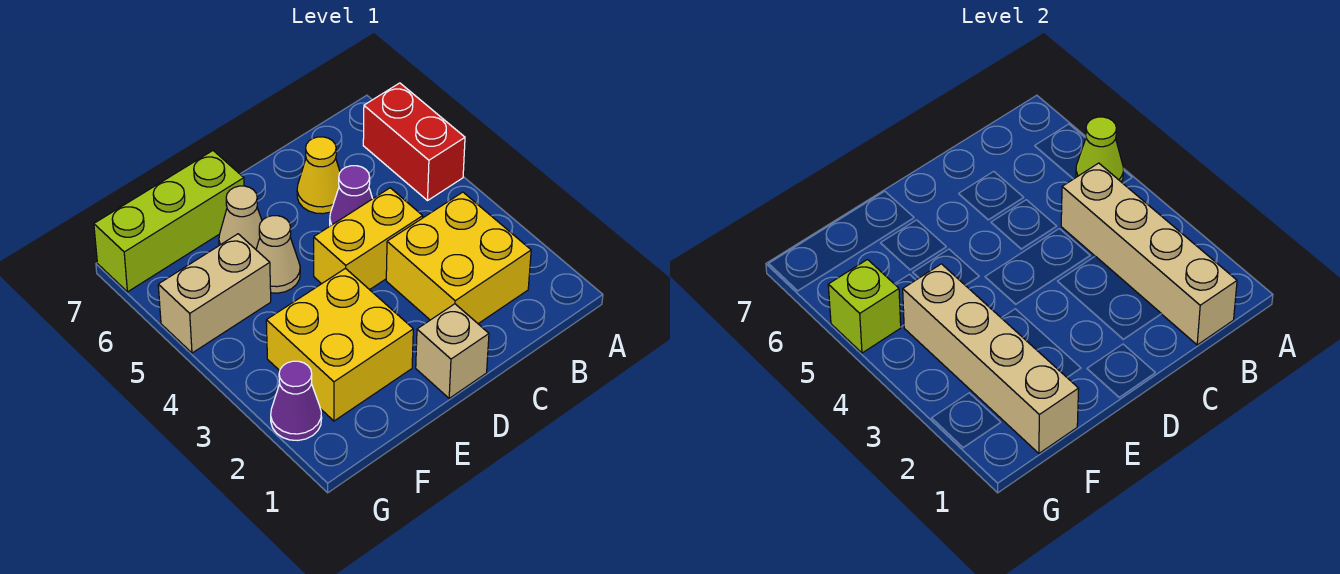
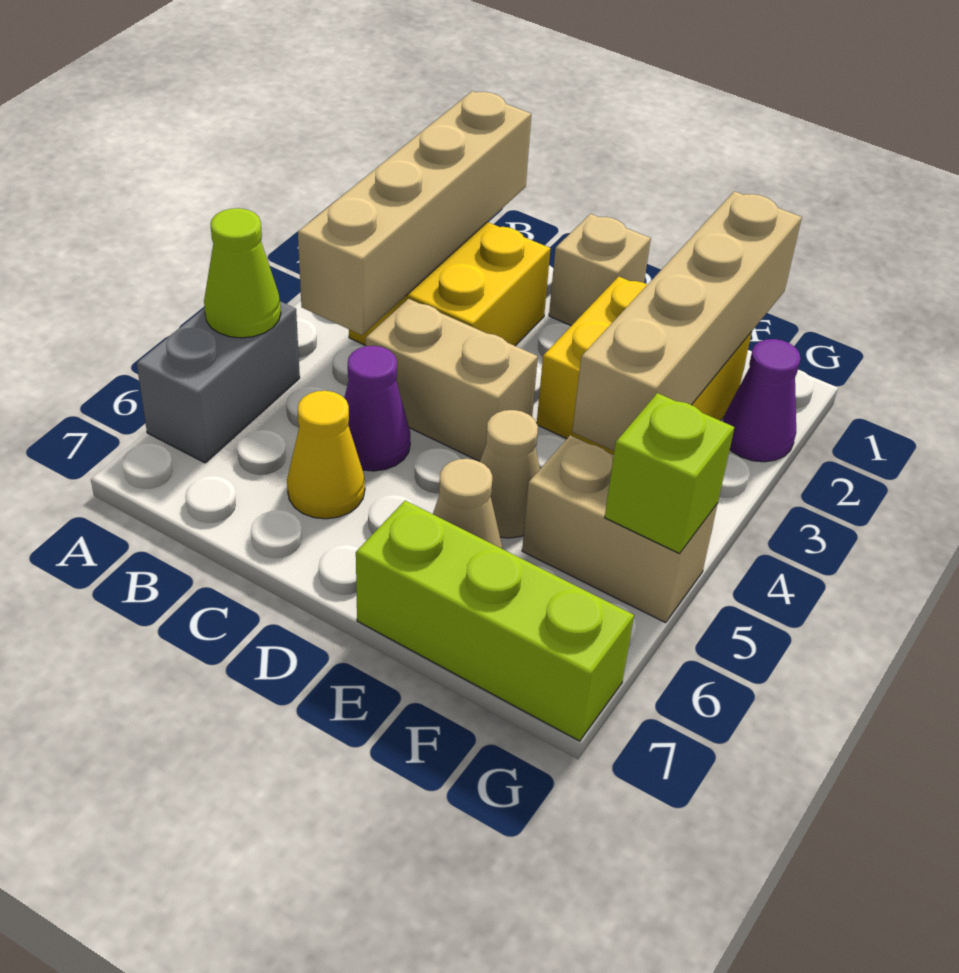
red 1x2 brick [363,83,465,200] -> grey 1x2 brick [137,301,300,463]
yellow 1x2 brick [314,188,423,290] -> tan 1x2 brick [366,299,538,462]

